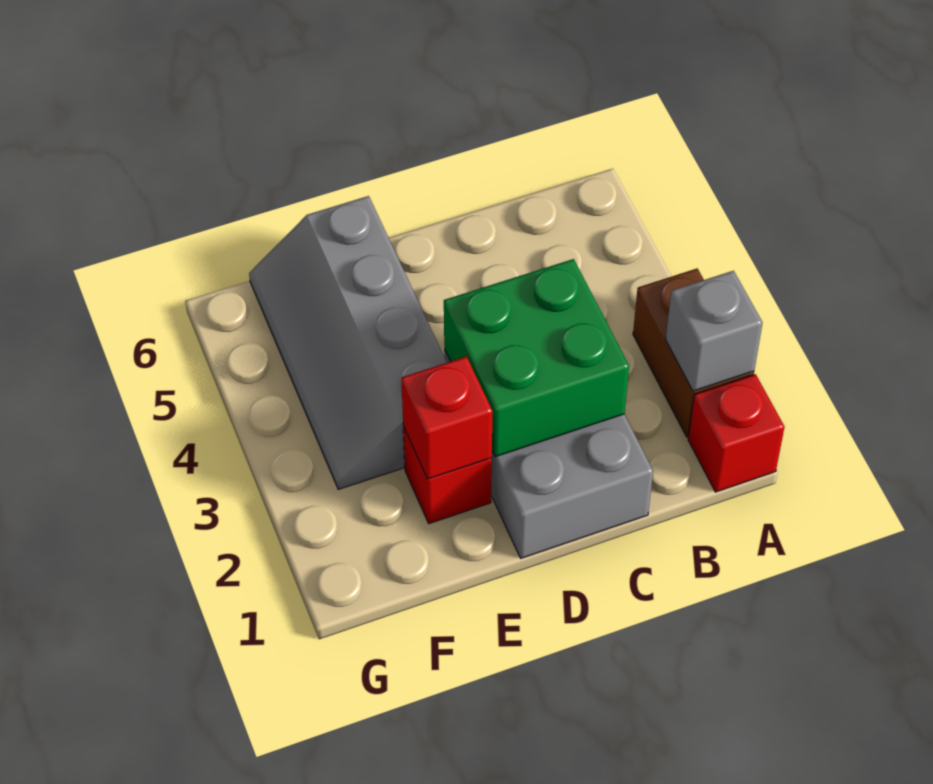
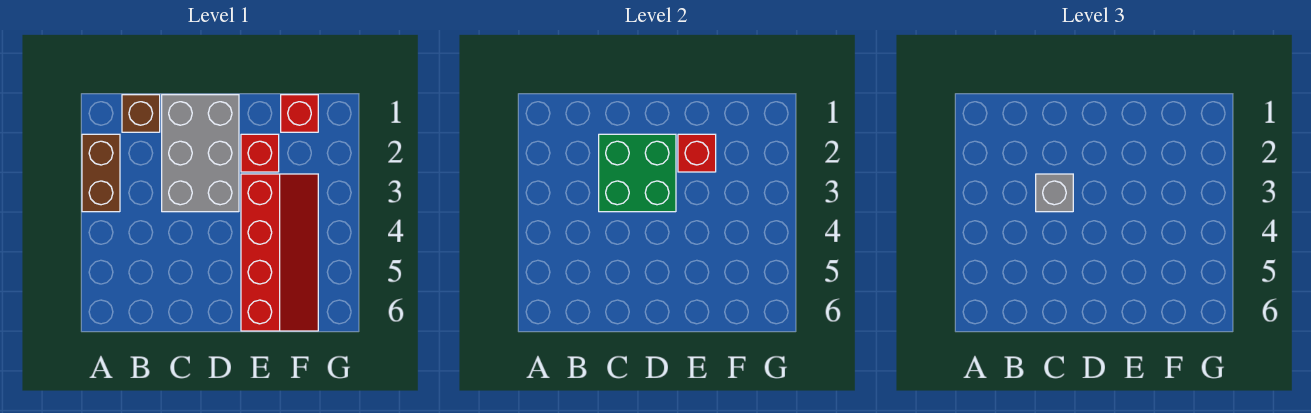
red 1x1 brick [688,374,784,492] -> red 1x1 brick moved to [281,95,318,132]
grey 1x1 brick [666,271,763,391] -> grey 1x1 brick moved to [1036,174,1073,212]
none -> brown 1x1 brick [122,95,160,132]
grey 2x4 slope [249,196,447,489] -> red 2x4 slope [241,174,318,331]

